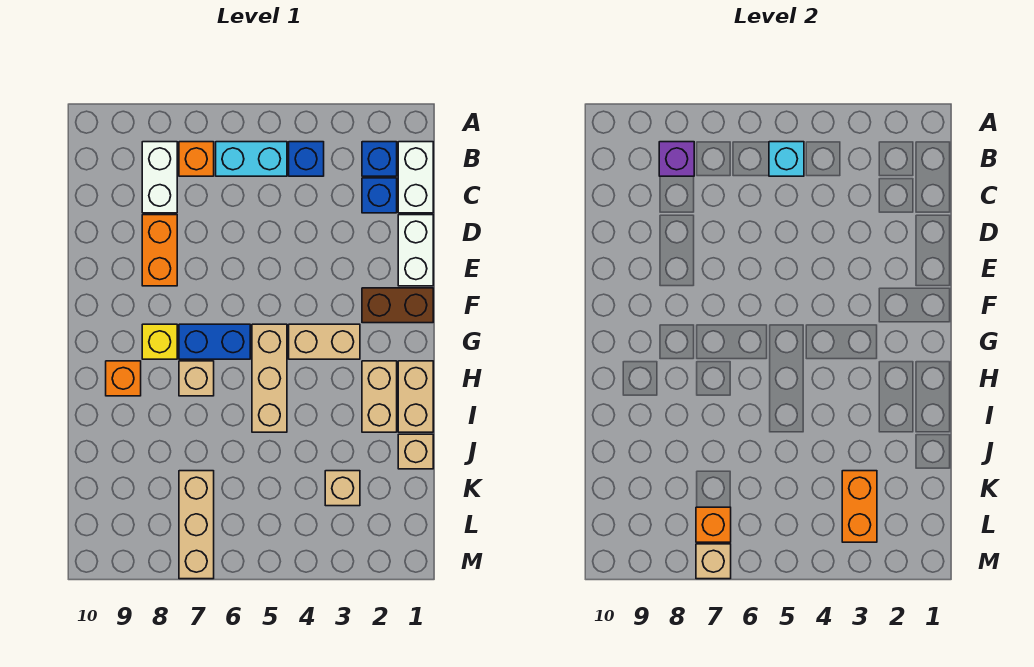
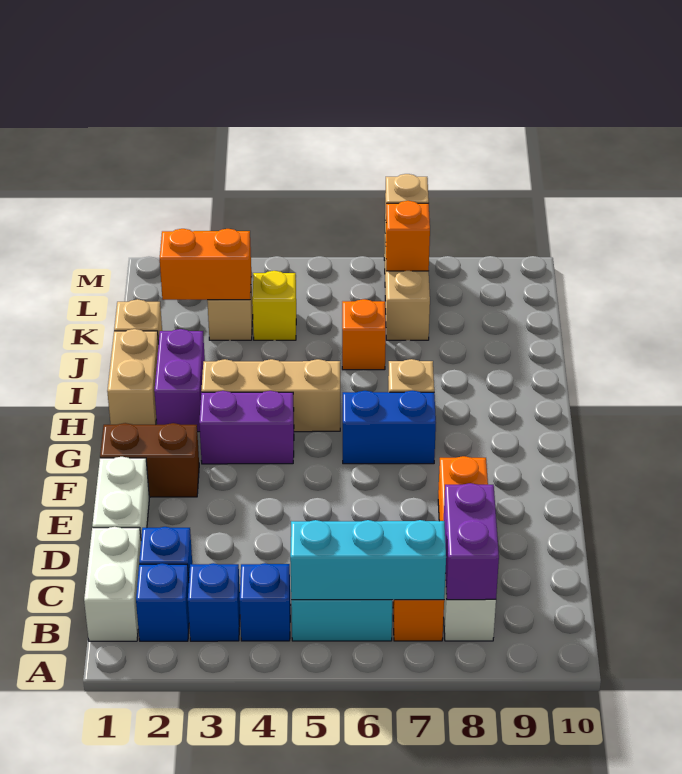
none -> blue 1x1 brick [188,563,240,641]
cyan 1x1 brick [769,142,804,176] -> cyan 1x3 brick [290,520,446,600]
purple 1x1 brick [659,142,694,176] -> purple 1x2 brick [444,483,499,600]
tan 1x2 brick [289,324,360,359] -> purple 1x2 brick [199,391,294,464]
tan 1x3 brick [252,324,287,432] -> tan 1x3 brick turned to [201,359,340,432]
yellow 1x1 brick [142,324,177,359] -> yellow 1x1 brick moved to [252,271,296,340]
tan 1x2 brick [362,361,397,432] -> purple 1x2 brick [154,329,205,432]
orange 1x1 brick [106,361,141,396] -> orange 1x1 brick moved to [342,299,386,370]
orange 1x2 brick [842,471,877,542] -> orange 1x2 brick turned to [160,229,251,300]

